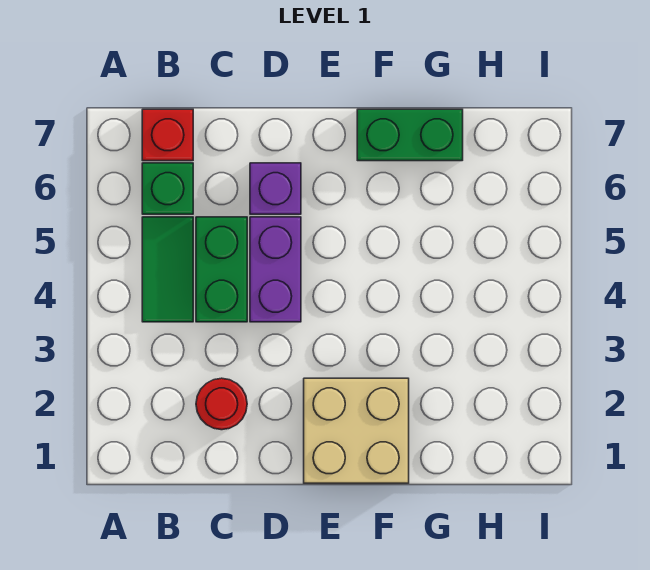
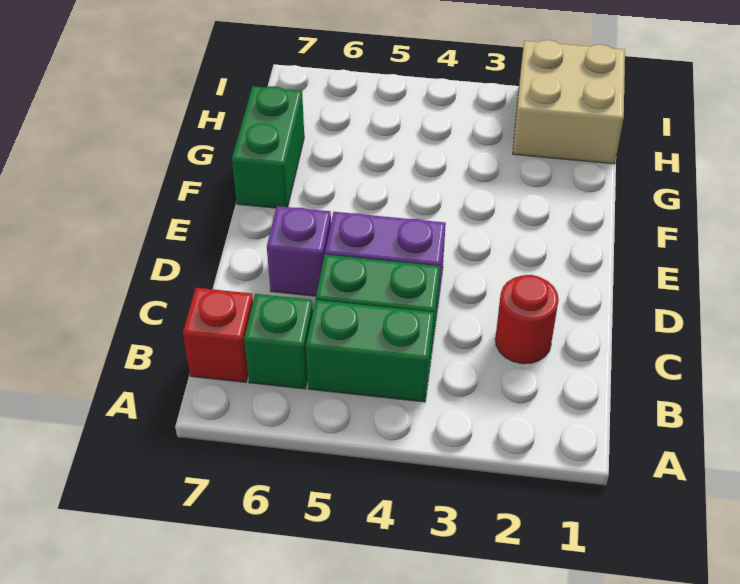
green 1x2 tile [142,217,193,322] -> green 1x2 brick [306,300,434,402]
tan 2x2 brick [304,378,409,483] -> tan 2x2 brick moved to [513,40,625,164]

